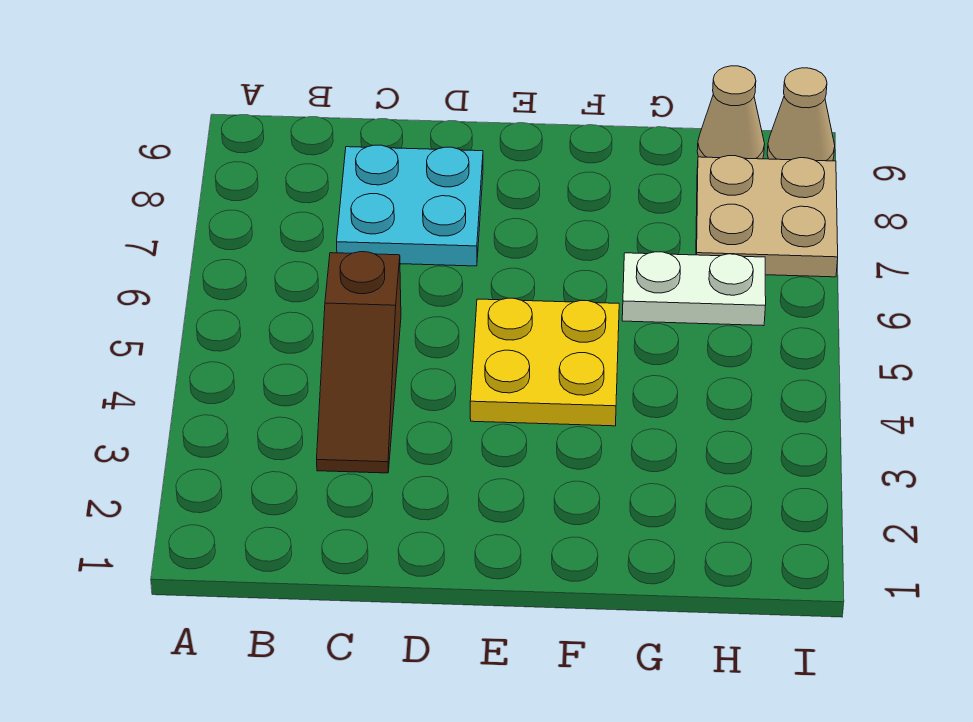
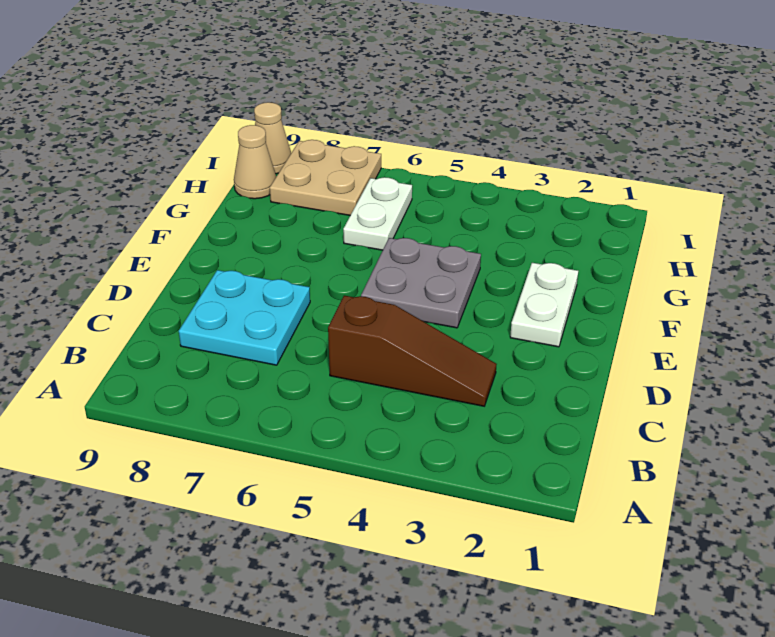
none -> white 1x2 plate [510,263,578,347]
yellow 2x2 plate [470,298,619,426] -> grey 2x2 plate [361,238,481,328]

